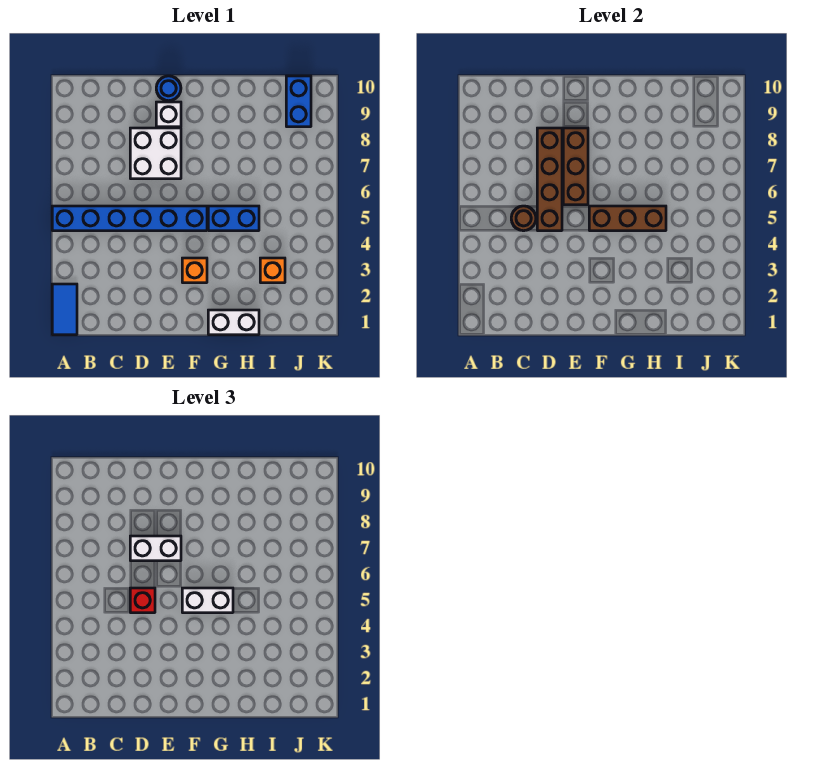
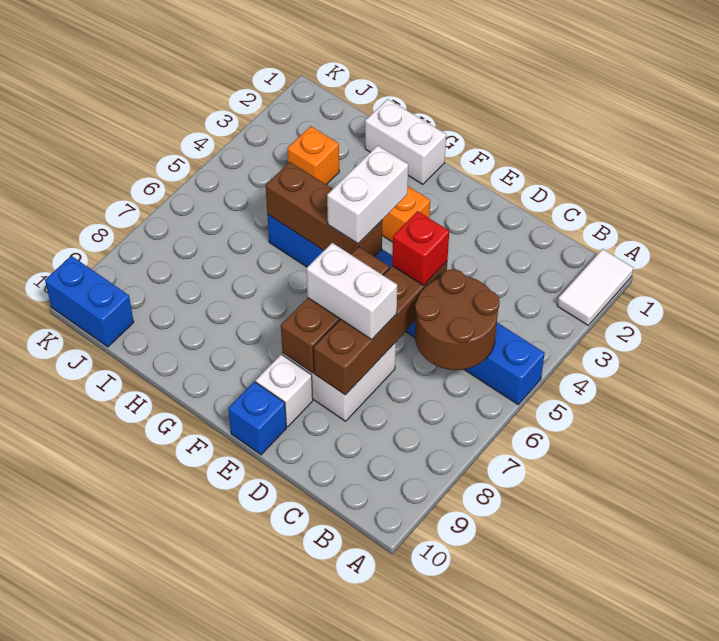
blue 1x2 tile [52,284,77,335] -> white 1x2 tile [557,249,633,325]
brown 1x1 round brick [511,206,536,231] -> brown 2x2 round brick [415,269,500,370]
blue 1x1 round brick [156,76,181,101] -> blue 1x1 brick [228,382,286,455]
white 1x2 brick [182,588,233,613] -> white 1x2 brick turned to [327,145,408,244]
blue 1x2 brick [286,76,311,127] -> blue 1x2 brick turned to [45,256,134,347]

